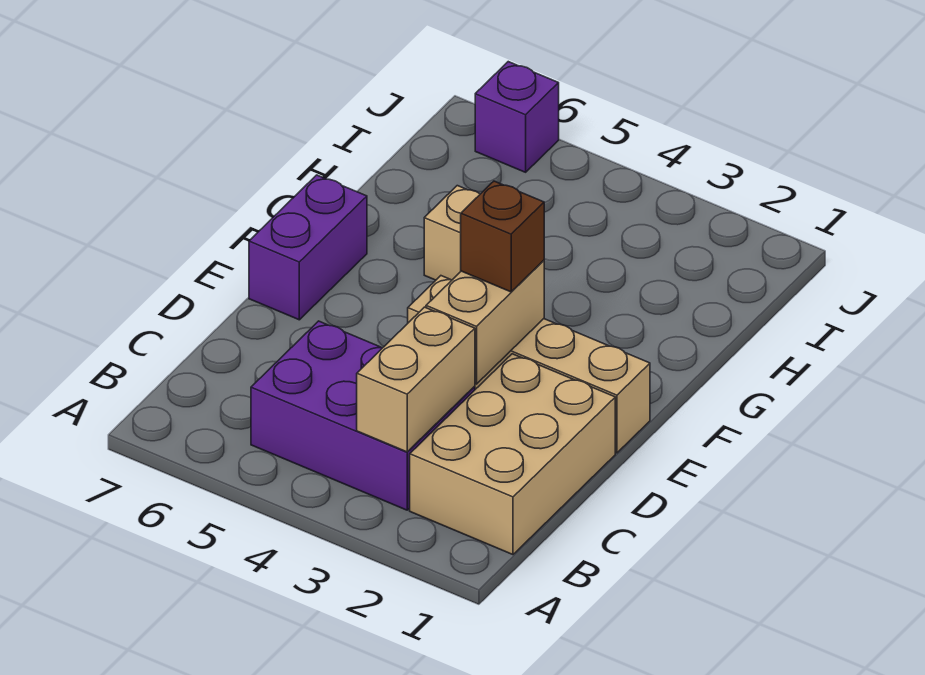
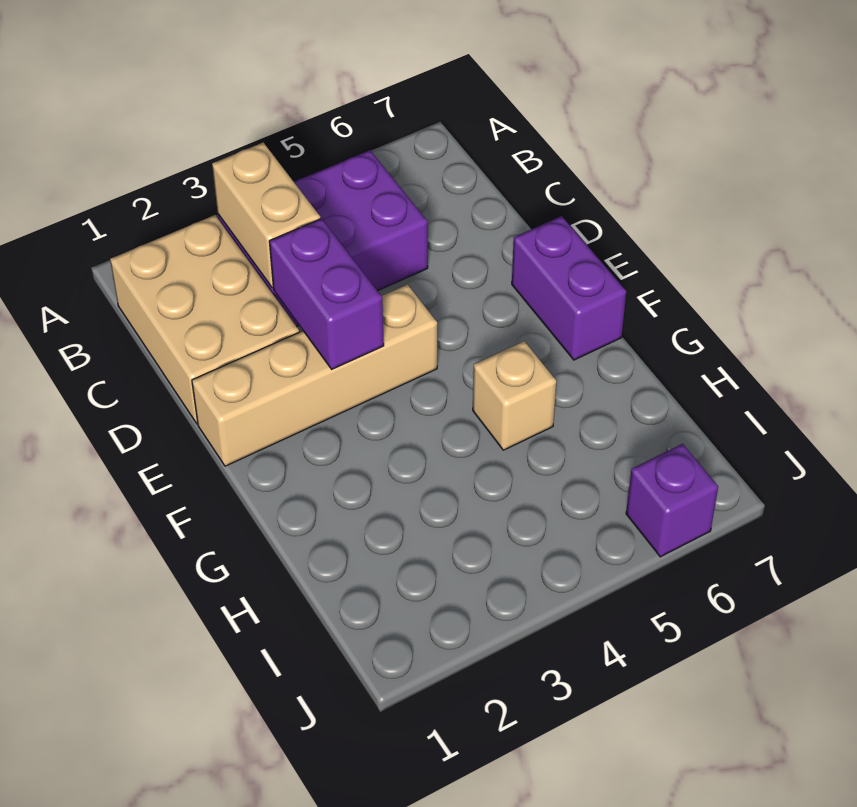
tan 1x2 brick [426,260,544,384] -> purple 1x2 brick [269,218,384,369]
brown 1x1 brick [461,181,544,292] -> none

